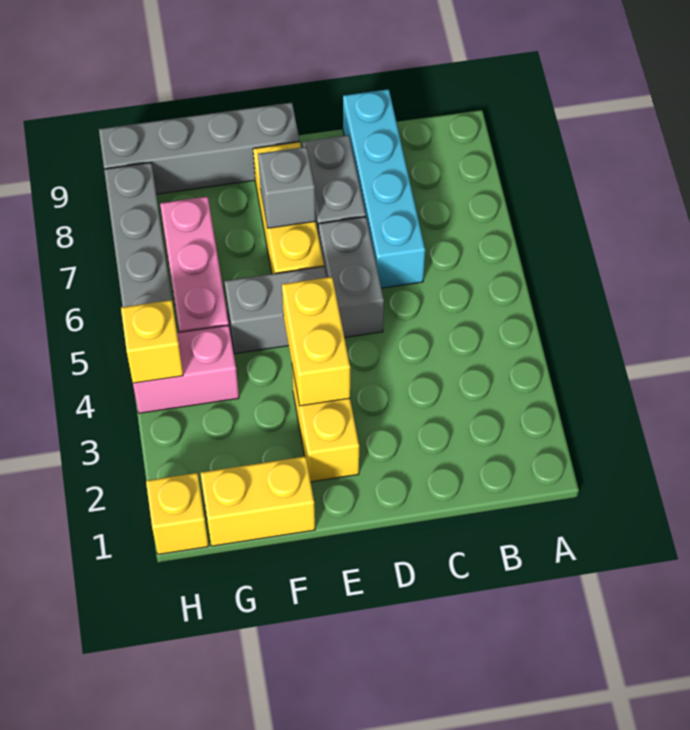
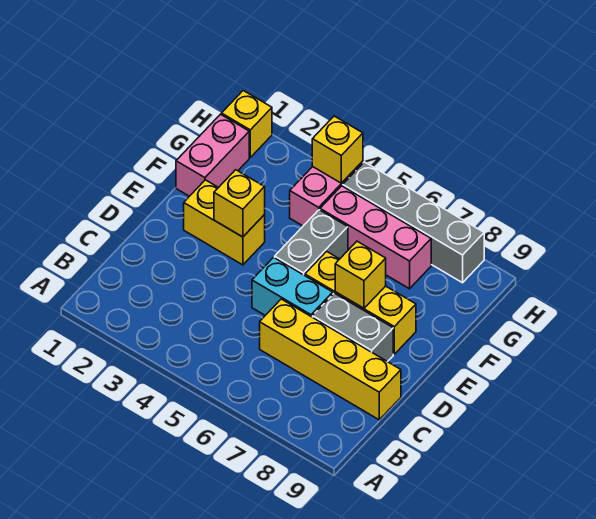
cyan 1x4 brick [343,89,425,288] -> yellow 1x4 brick [260,299,401,420]
grey 1x2 brick [318,217,384,337] -> cyan 1x2 brick [252,257,333,317]
yellow 1x2 brick [282,277,350,406] -> yellow 1x1 brick [214,170,265,237]
grey 1x1 brick [258,147,316,228] -> yellow 1x1 brick [335,241,386,308]
grey 1x4 brick [99,102,300,194] -> none
yellow 1x2 brick [201,456,315,546] -> pink 1x2 brick [176,114,249,196]

